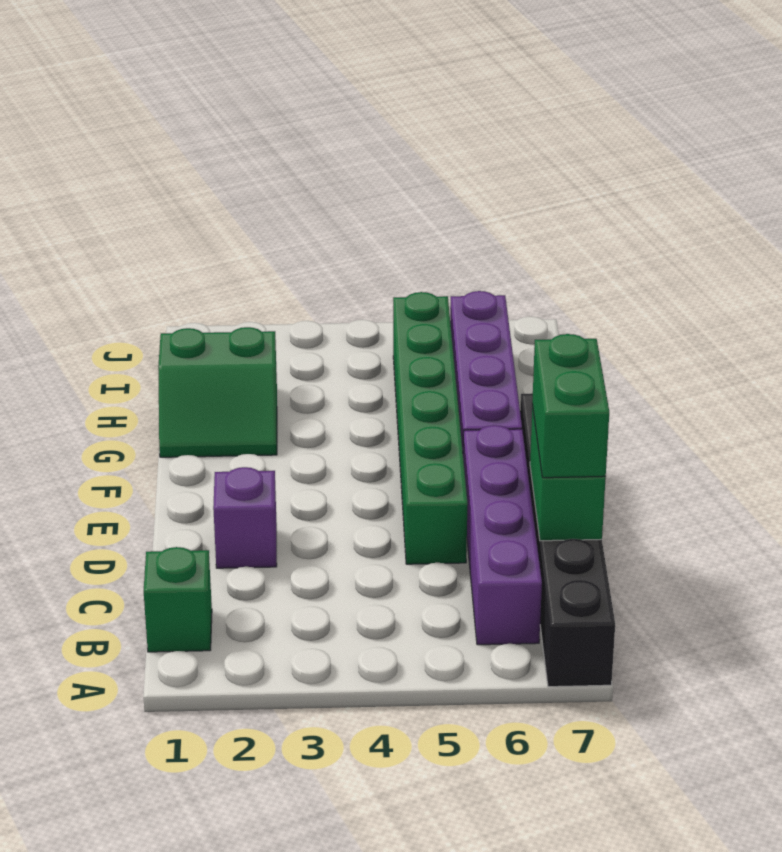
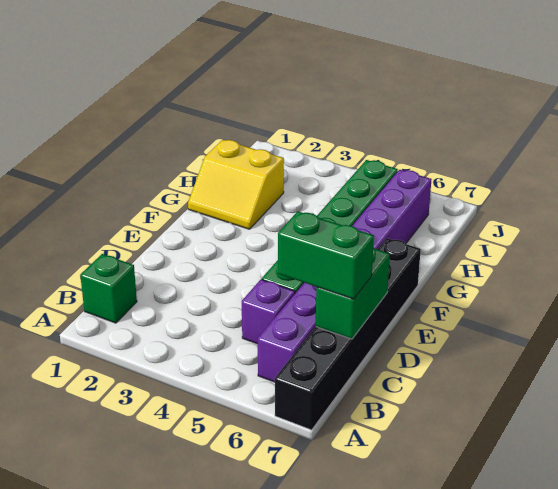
green 1x2 brick [532,334,609,478] -> green 1x2 brick turned to [278,211,374,299]
purple 1x1 brick [213,467,277,568] -> purple 1x1 brick moved to [242,279,295,344]
green 2x2 slope [158,327,277,457] -> yellow 2x2 slope [188,140,284,229]

